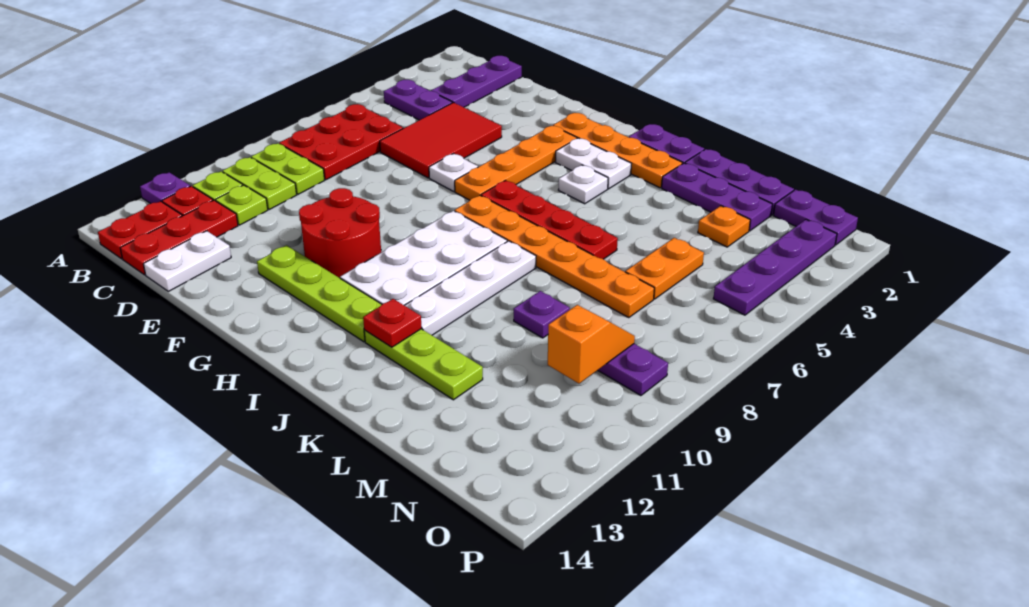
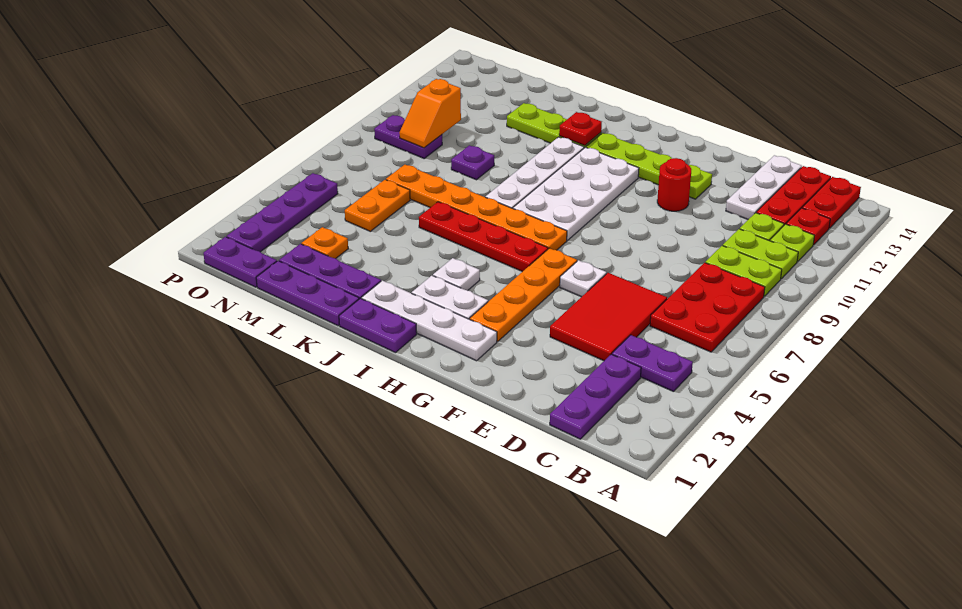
purple 1x1 plate [140,172,190,204] -> none
white 1x2 plate [143,231,231,291] -> white 1x3 plate [726,155,802,219]
red 2x2 round brick [299,188,381,278] -> red 1x1 round brick [657,158,691,211]
orange 1x4 plate [553,113,682,188] -> white 1x4 plate [361,281,497,361]

